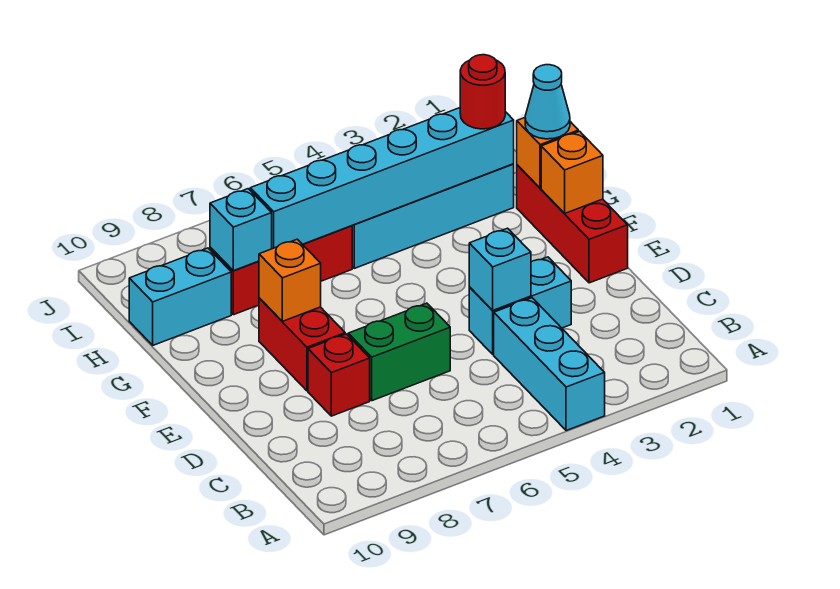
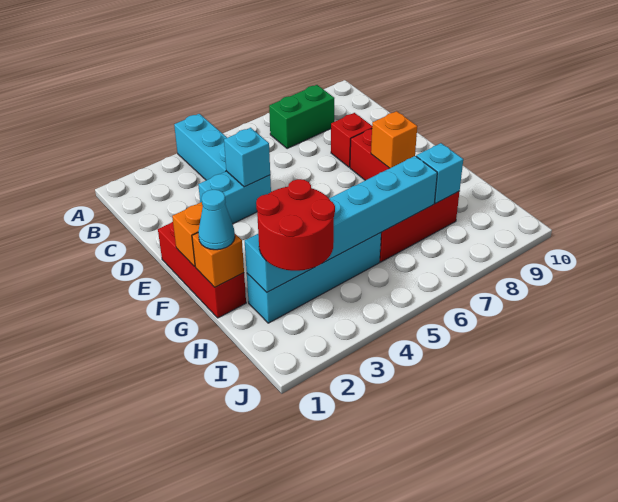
green 1x2 brick [348,303,450,401] -> green 1x2 brick moved to [269,85,334,149]
red 1x1 round brick [460,55,505,129] -> red 2x2 round brick [256,179,335,271]
cyan 1x2 brick [129,248,231,345] -> none

